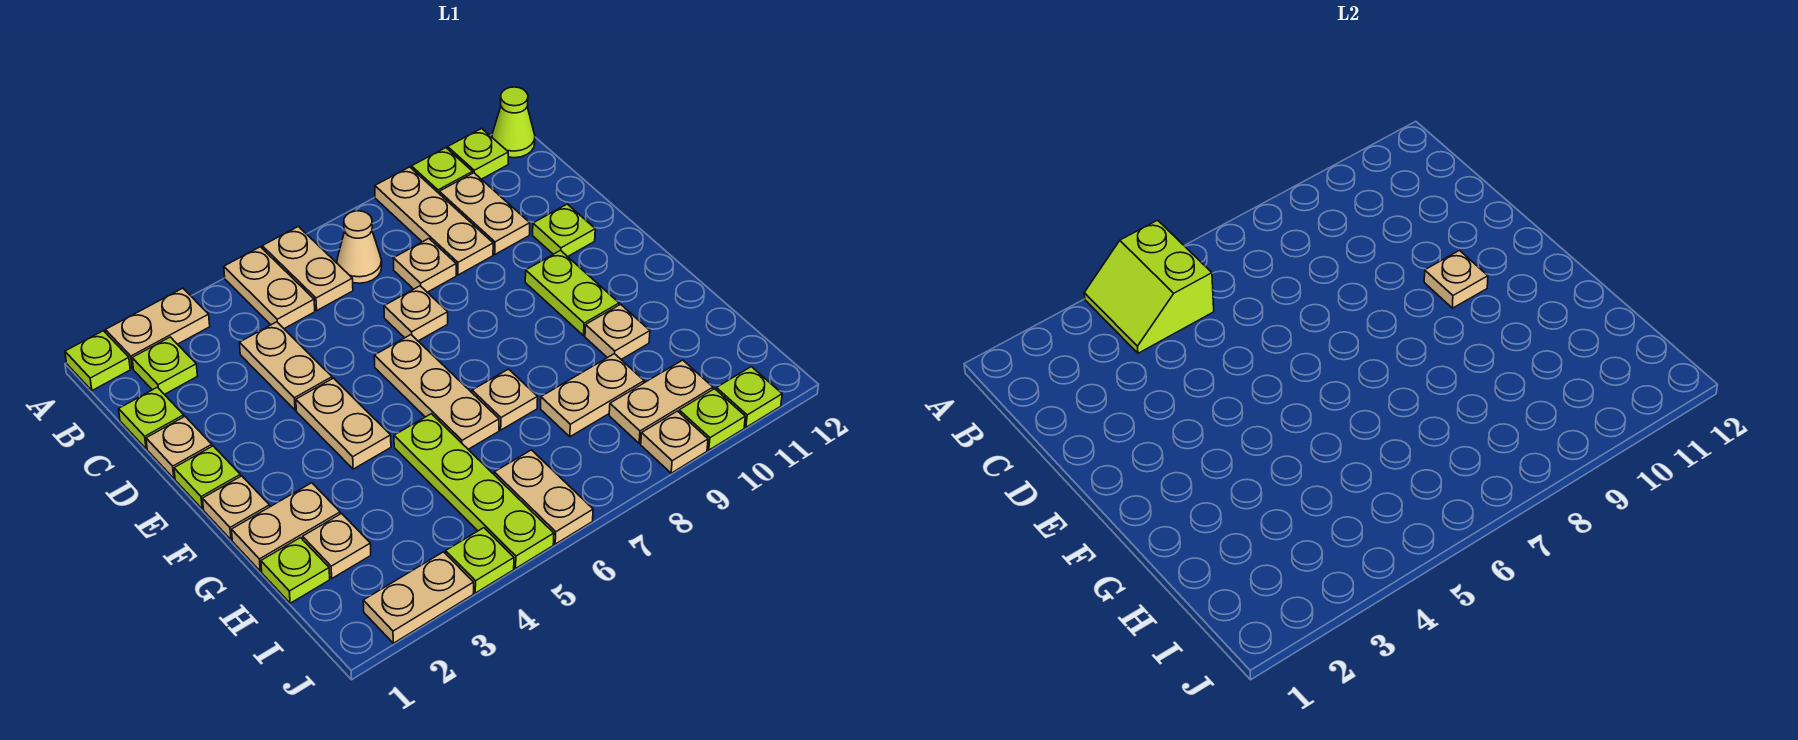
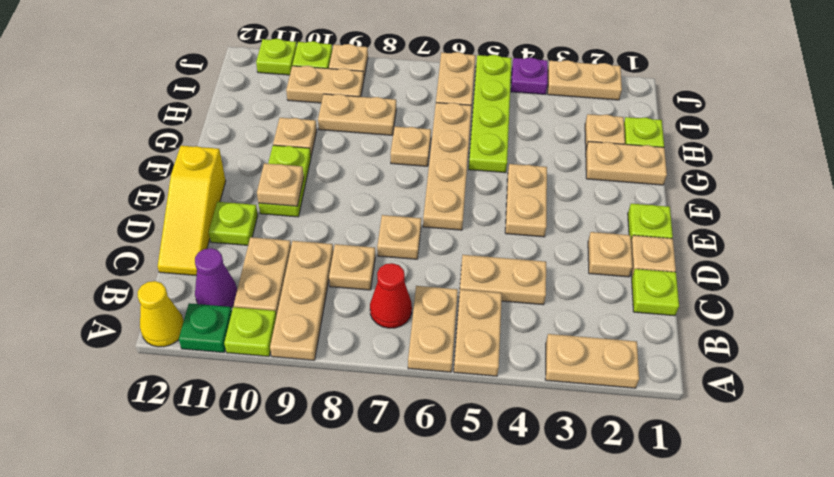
lime 1x1 plate [65,331,130,390] -> none
lime 2x2 slope [1084,220,1214,353] -> none
lime 1x1 plate [448,128,508,179] -> green 1x1 plate [179,303,232,353]
lime 1x1 cone [492,87,535,158] -> yellow 1x1 cone [138,281,184,347]
lime 1x1 plate [132,337,197,395] -> none
tan 1x1 cone [337,211,382,283] -> red 1x1 cone [370,263,412,328]
none -> purple 1x1 cone [195,248,237,307]
tan 1x2 plate [239,322,332,410] -> tan 1x2 plate turned to [460,255,546,305]
none -> yellow 1x3 slope [158,146,226,276]
tan 1x3 plate [374,335,499,449] -> tan 1x4 plate [423,103,472,230]
tan 1x1 plate [203,476,270,540] -> tan 1x1 plate moved to [588,232,633,277]
lime 1x1 plate [446,528,514,593] -> purple 1x1 plate [511,58,548,95]

